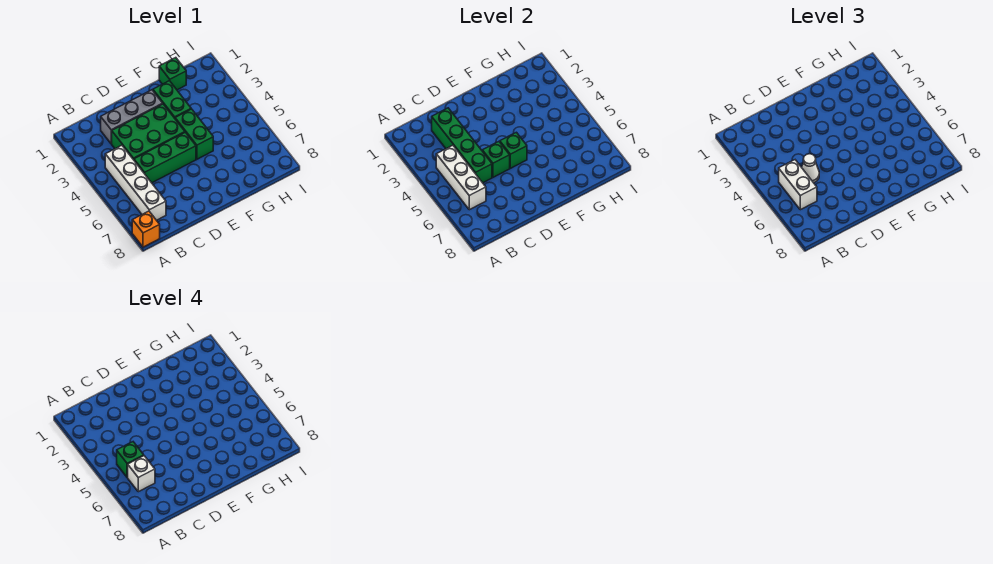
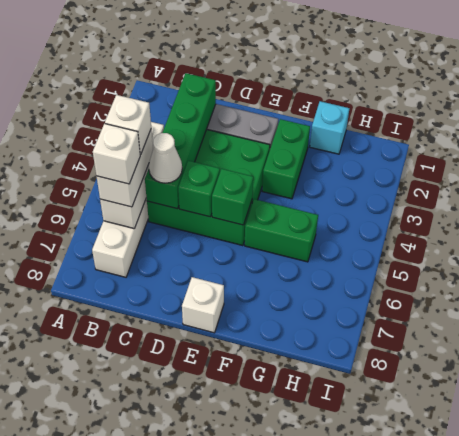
orange 1x1 brick [132,211,160,247] -> none
green 1x1 brick [117,442,144,478] -> white 1x1 brick [105,95,151,155]
none -> white 1x1 brick [182,277,224,333]
green 1x2 brick [175,109,213,159] -> green 1x2 brick turned to [245,199,318,262]
green 1x1 brick [159,58,186,90] -> cyan 1x1 brick [310,101,349,154]

